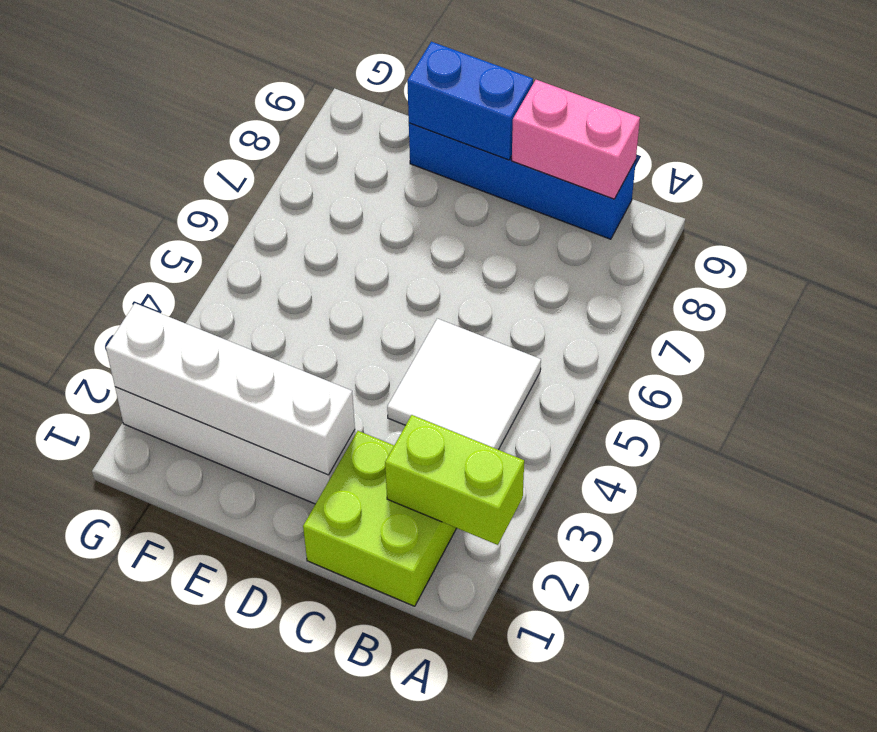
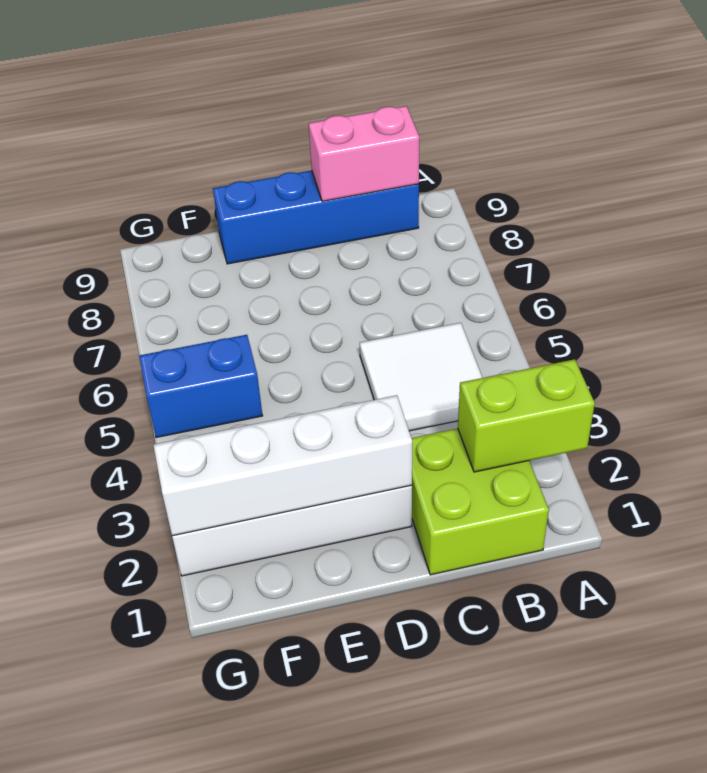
blue 1x2 brick [407,42,533,160] -> blue 1x2 brick moved to [139,335,263,437]

